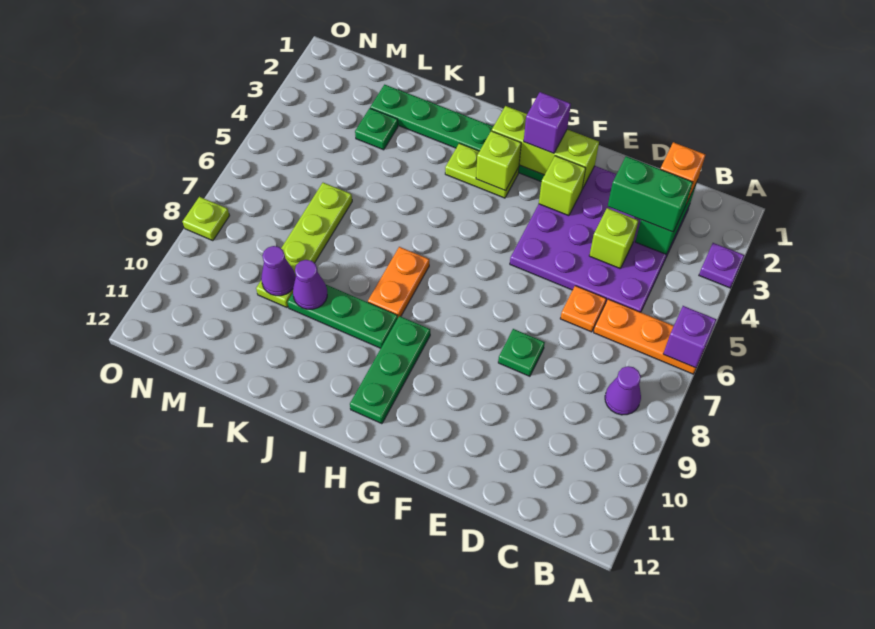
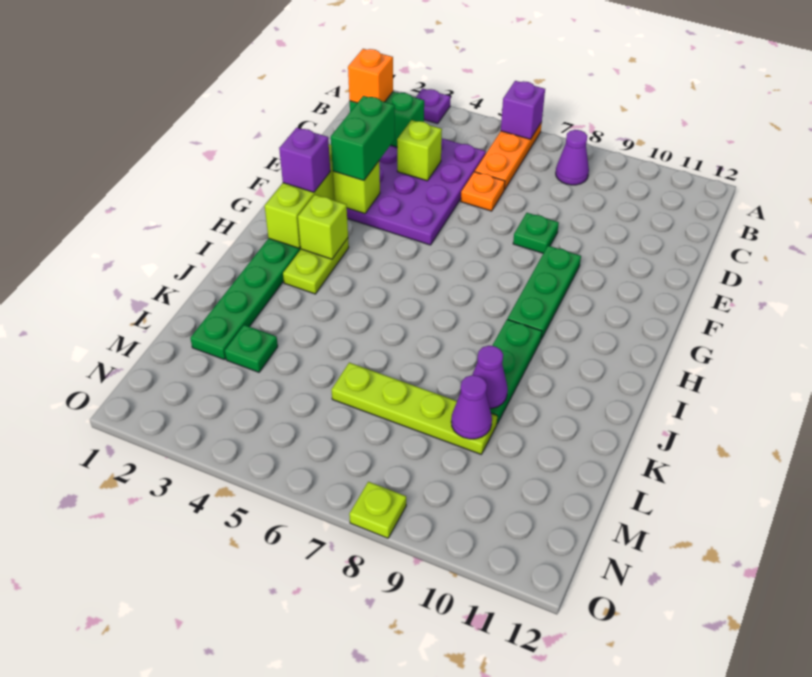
green 1x2 brick [608,156,693,232] -> green 1x2 brick moved to [331,96,395,181]
green 1x3 plate [350,316,430,424] -> green 1x3 plate turned to [508,246,581,339]
orange 1x2 plate [368,247,429,317] -> none

